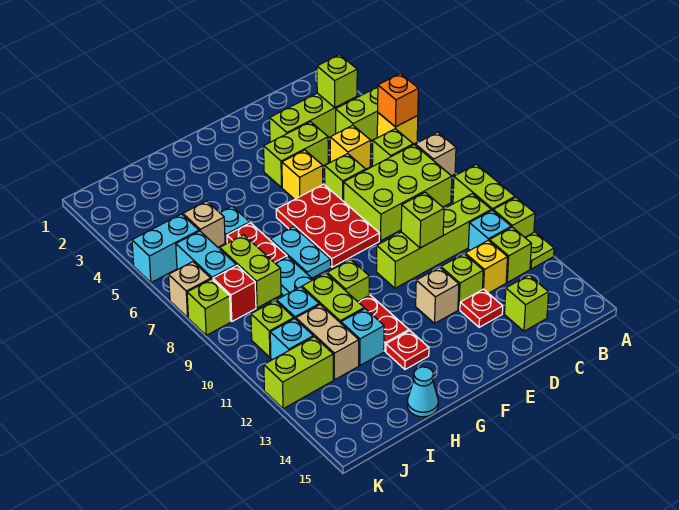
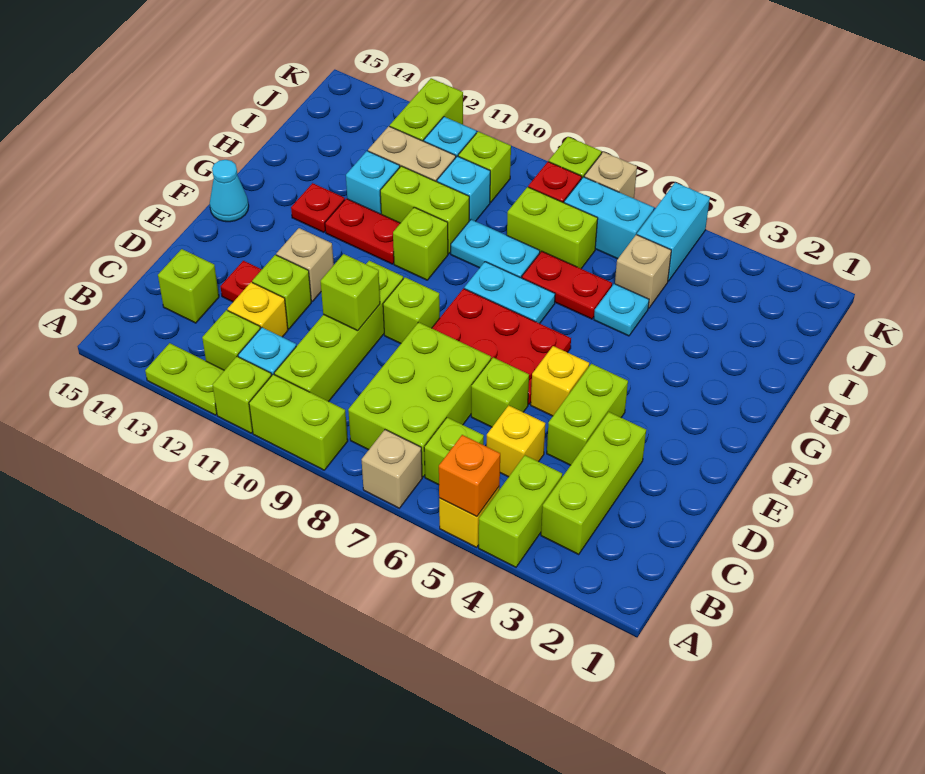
lime 1x1 plate [525,232,554,269] -> lime 1x2 plate [145,343,224,415]
lime 1x1 brick [317,55,357,107] -> lime 1x1 brick moved to [383,277,440,344]
cyan 1x1 cone [407,367,438,417] -> cyan 1x1 cone moved to [210,160,249,222]

